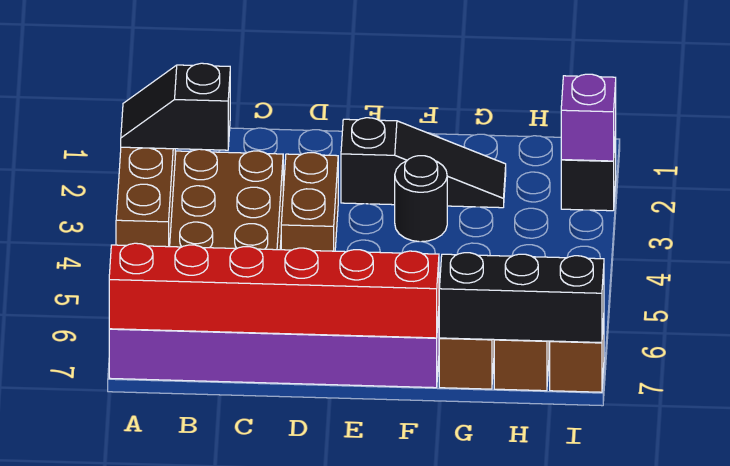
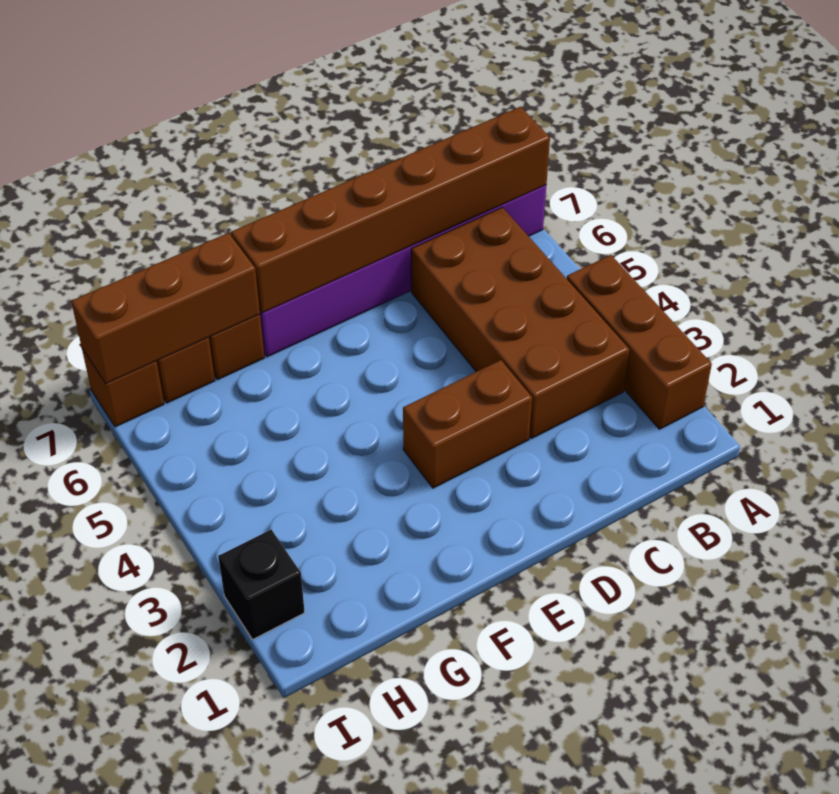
black 1x2 slope [121,63,230,150] -> none
red 1x6 brick [109,243,439,338] -> brown 1x6 brick [231,107,550,313]
brown 1x2 brick [281,153,338,251] -> brown 1x2 brick turned to [403,360,532,488]
black 1x3 slope [341,118,506,208] -> none
black 1x1 round brick [395,156,447,242] -> none
black 1x3 brick [439,253,604,343] -> brown 1x3 brick [71,233,260,383]
purple 1x1 brick [561,74,616,161] -> none

